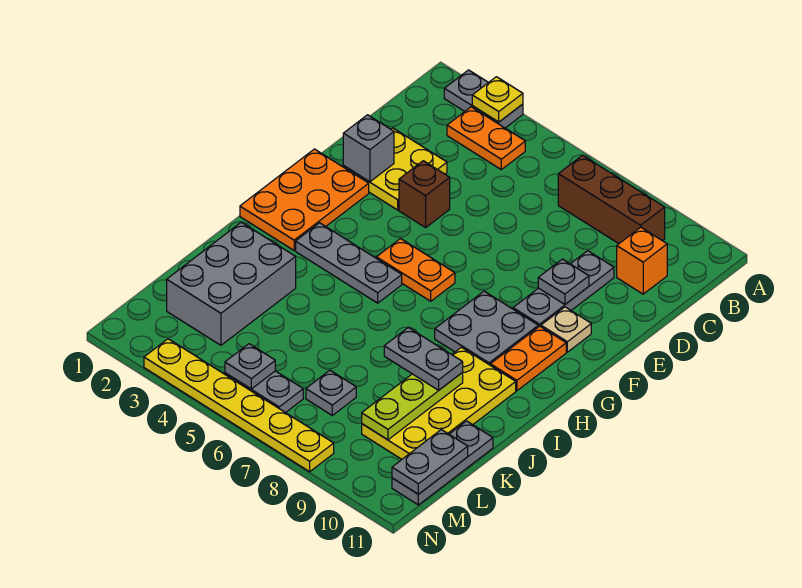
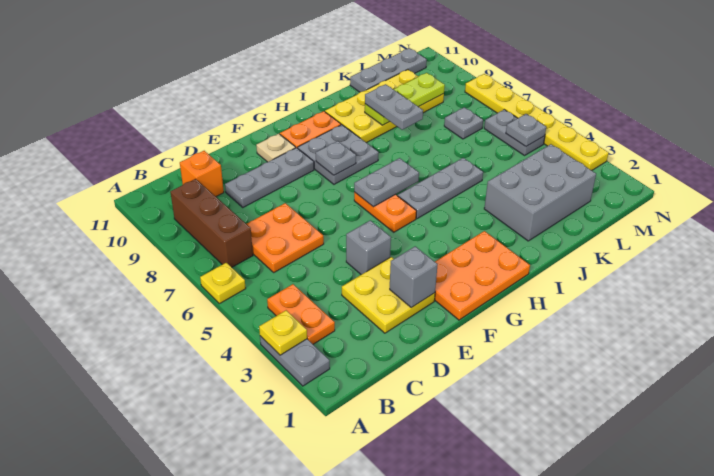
none -> yellow 1x1 plate [200,263,246,304]
none -> orange 2x2 plate [247,203,324,272]
brown 1x1 brick [399,161,450,228] -> grey 1x1 brick [346,220,391,275]
grey 1x1 plate [538,259,589,304] -> grey 1x1 plate moved to [316,141,356,175]
grey 1x3 plate [296,223,402,303] -> grey 1x3 plate turned to [398,158,483,219]
grey 1x2 plate [392,430,468,494] -> grey 1x2 plate moved to [354,158,419,207]

